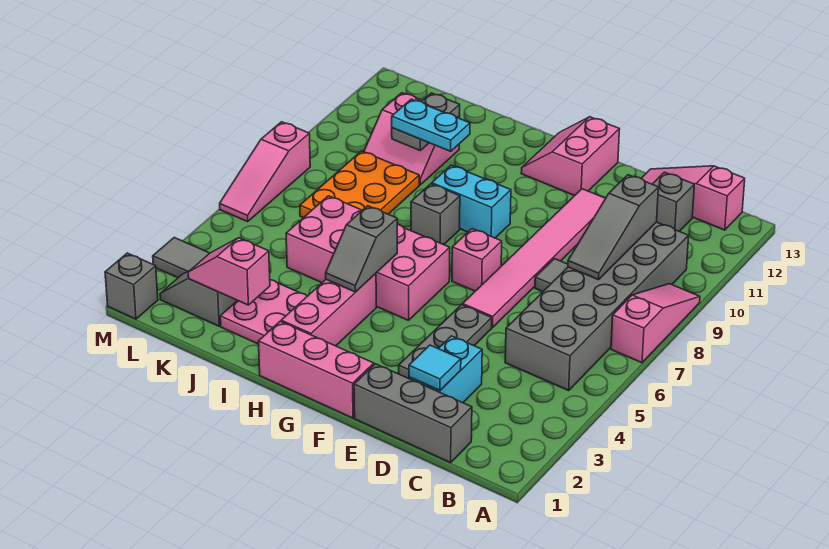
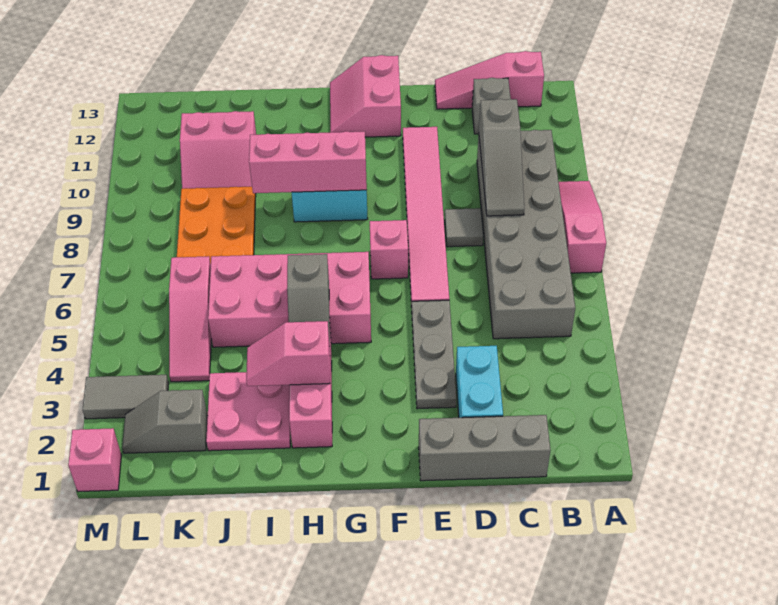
cyan 1x1 tile [409,345,461,391] -> none
pink 1x3 brick [258,321,374,418] -> pink 1x3 brick moved to [249,131,367,194]
grey 1x1 brick [411,184,460,245] -> none
cyan 1x2 plate [392,99,470,151] -> none
pink 1x2 slope [188,238,270,305] -> pink 1x2 slope moved to [246,321,330,386]
grey 1x2 plate [392,93,460,150] -> none
grey 1x1 brick [105,253,158,319] -> pink 1x1 brick [68,428,121,492]
pink 1x3 slope [220,122,310,222] -> pink 1x3 slope moved to [169,256,211,382]

